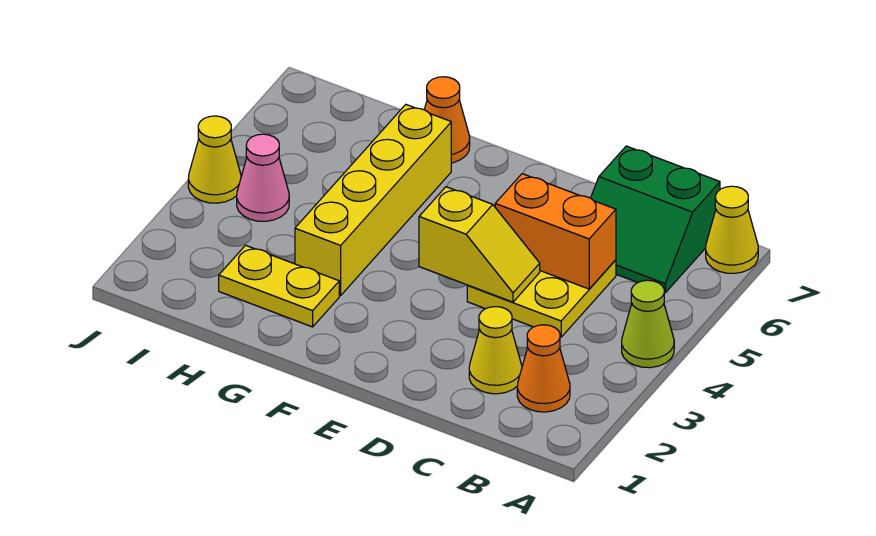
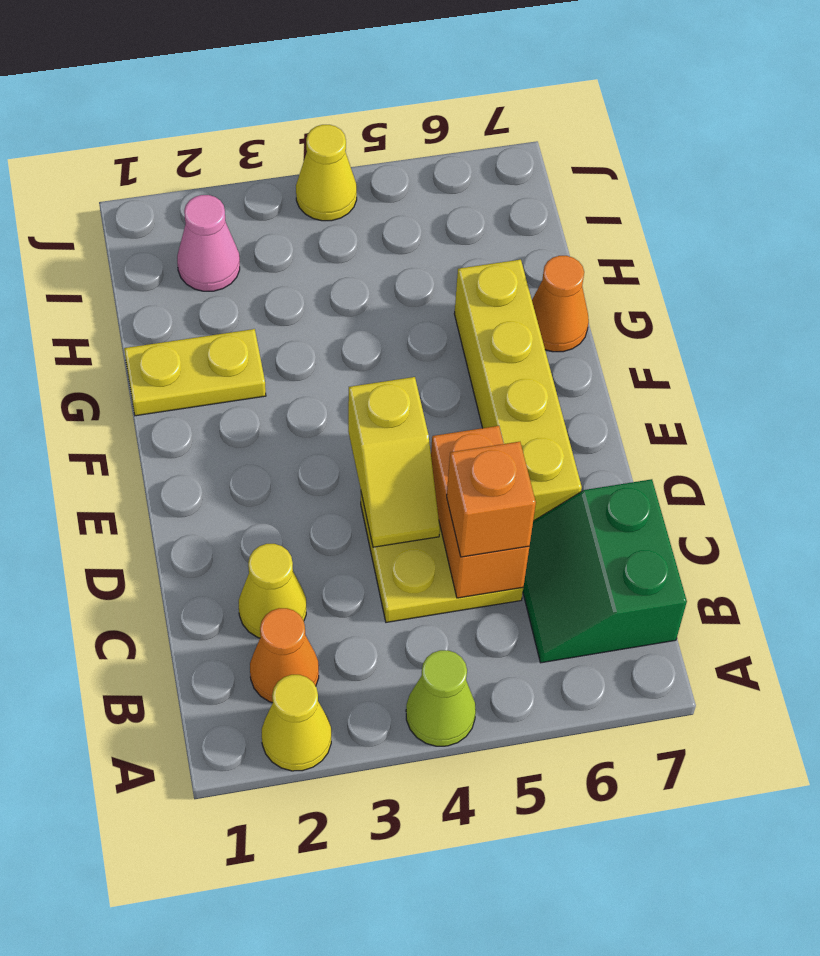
yellow 1x1 cone [706,186,758,273] -> yellow 1x1 cone moved to [262,675,331,771]
none -> orange 1x1 brick [447,442,536,557]
yellow 1x2 plate [219,245,339,327] -> yellow 1x2 plate turned to [124,329,266,416]
yellow 1x4 brick [295,105,451,296] -> yellow 1x4 brick turned to [454,260,582,521]
pink 1x1 cone [237,134,289,221] -> pink 1x1 cone moved to [177,195,240,291]

